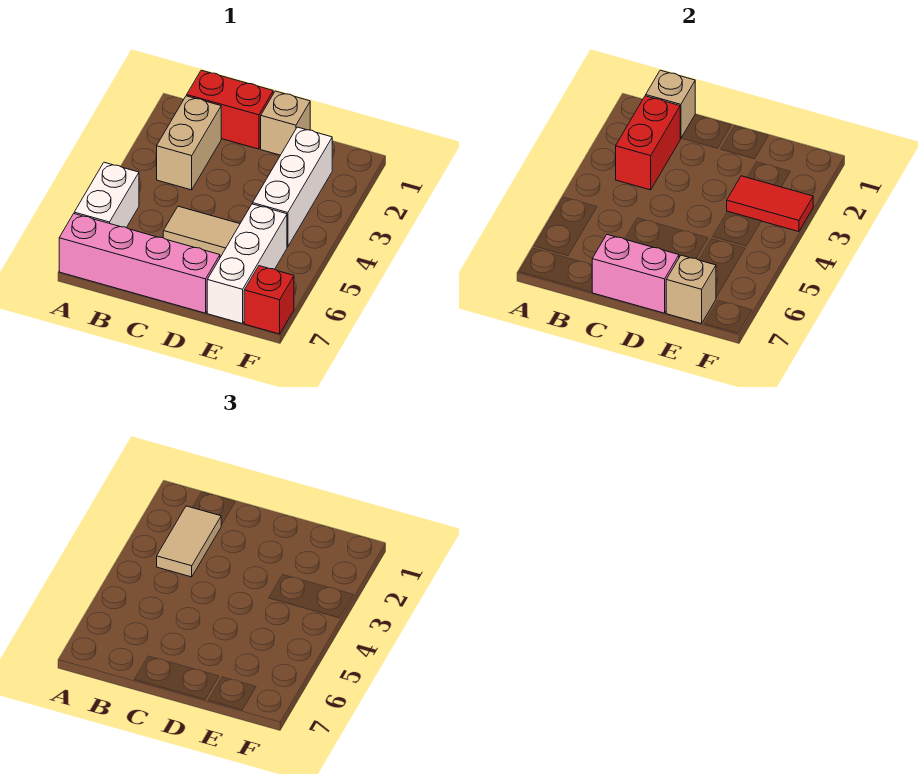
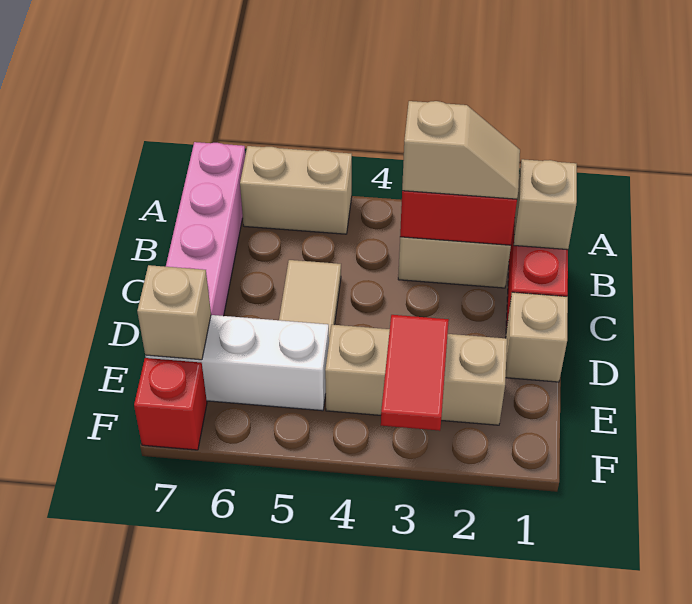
white 1x2 brick [74,162,139,228] -> tan 1x2 brick [240,146,352,234]
tan 1x2 tile [157,506,221,577] -> tan 1x2 slope [402,101,520,199]
pink 1x2 brick [592,235,679,313] -> none
white 1x3 brick [253,127,332,247] -> tan 1x3 brick [325,325,507,425]

